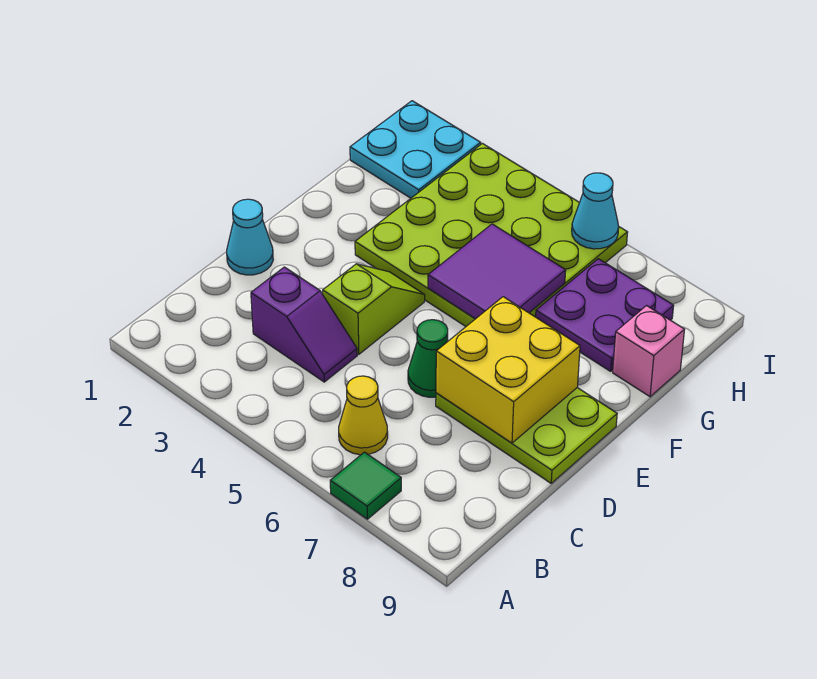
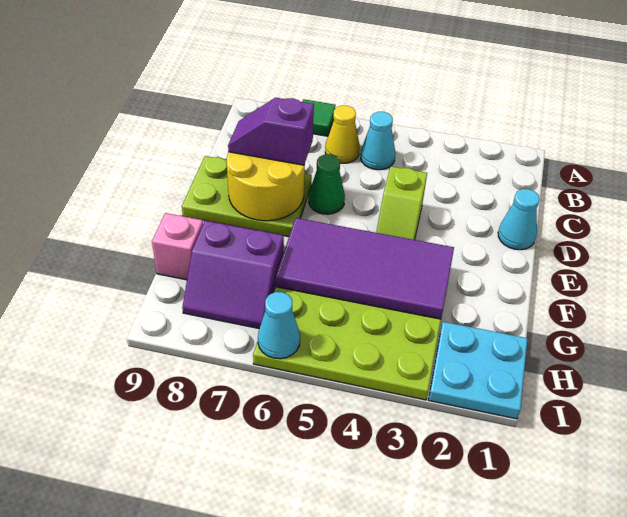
none -> cyan 1x1 cone [361,112,395,170]
purple 1x2 slope [251,267,357,382] -> purple 1x2 slope moved to [228,97,314,165]
yellow 2x2 brick [436,297,580,443] -> yellow 2x2 round brick [227,152,305,221]
purple 2x2 tile [428,224,566,319] -> purple 2x4 tile [276,218,454,319]
purple 2x2 plate [536,259,674,371] -> purple 2x2 slope [182,221,284,329]

